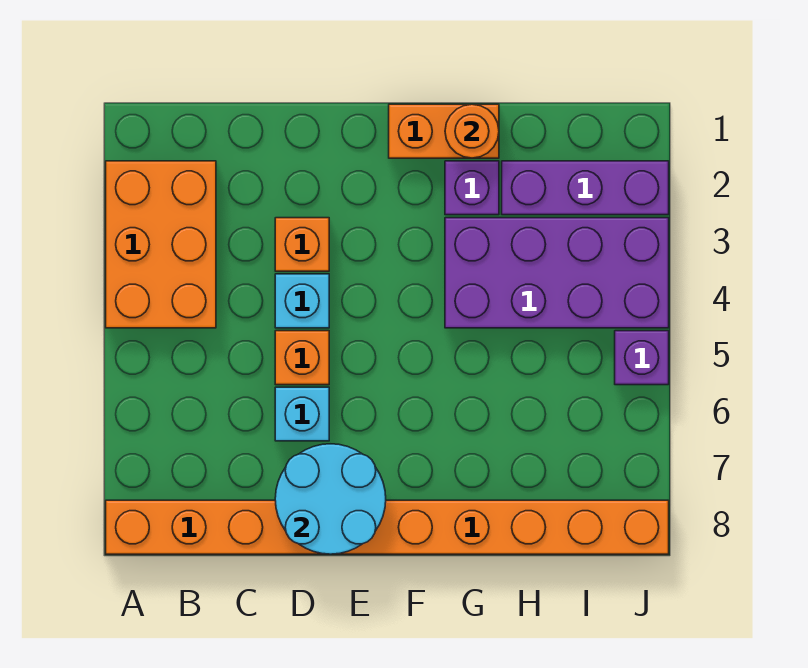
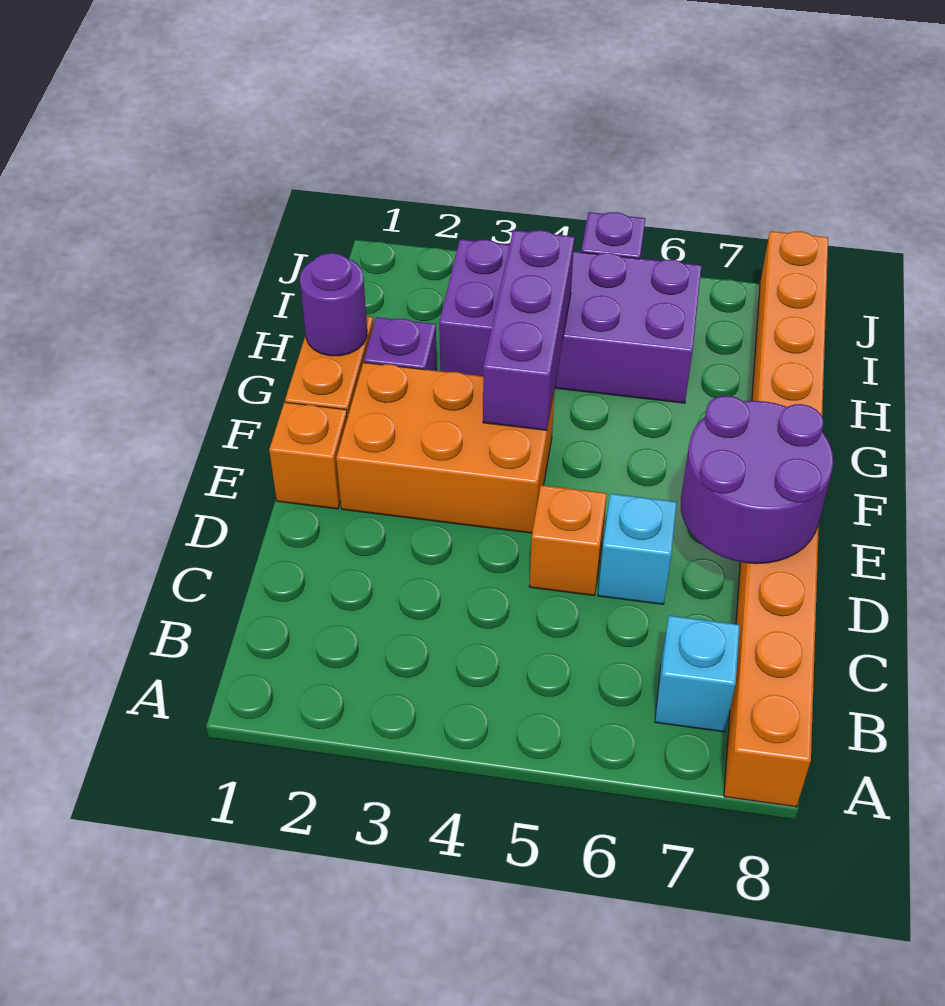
orange 2x3 brick [106,161,216,328] -> orange 2x3 brick moved to [336,362,555,533]
orange 1x1 brick [275,218,329,271] -> orange 1x1 brick moved to [269,402,347,509]
cyan 1x1 brick [275,274,329,328] -> cyan 1x1 brick moved to [655,616,740,732]
cyan 2x2 round brick [275,444,386,554] -> purple 2x2 round brick [681,396,833,564]
orange 1x1 round brick [445,104,499,158] -> purple 1x1 round brick [300,253,367,356]
purple 2x4 brick [445,218,669,328] -> purple 2x4 brick turned to [439,239,701,403]
purple 1x3 brick [502,161,669,215] -> purple 1x3 brick moved to [483,230,574,430]

